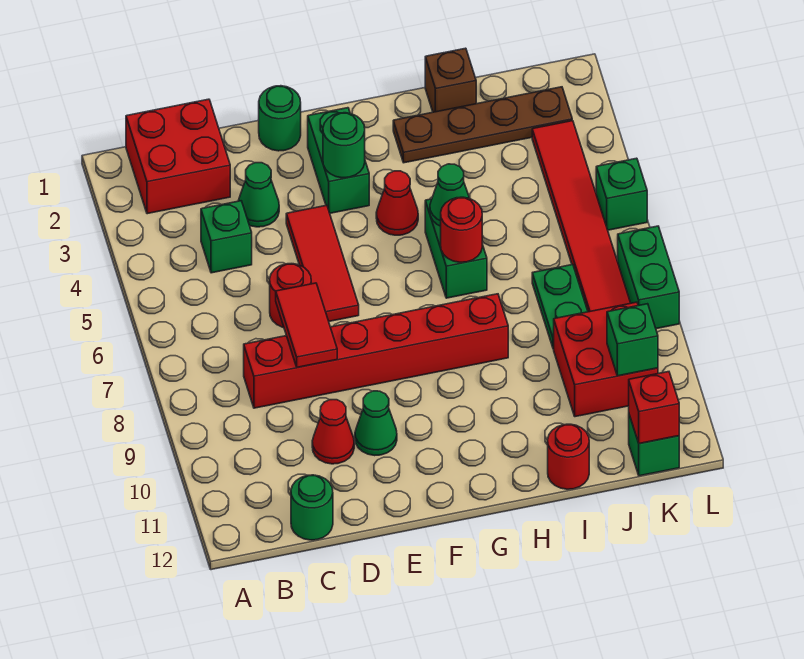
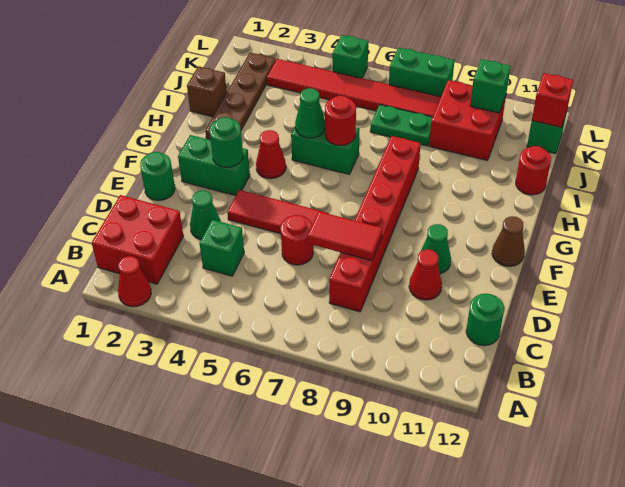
none -> red 1x1 cone [118,256,151,307]
none -> brown 1x1 cone [492,216,525,266]

